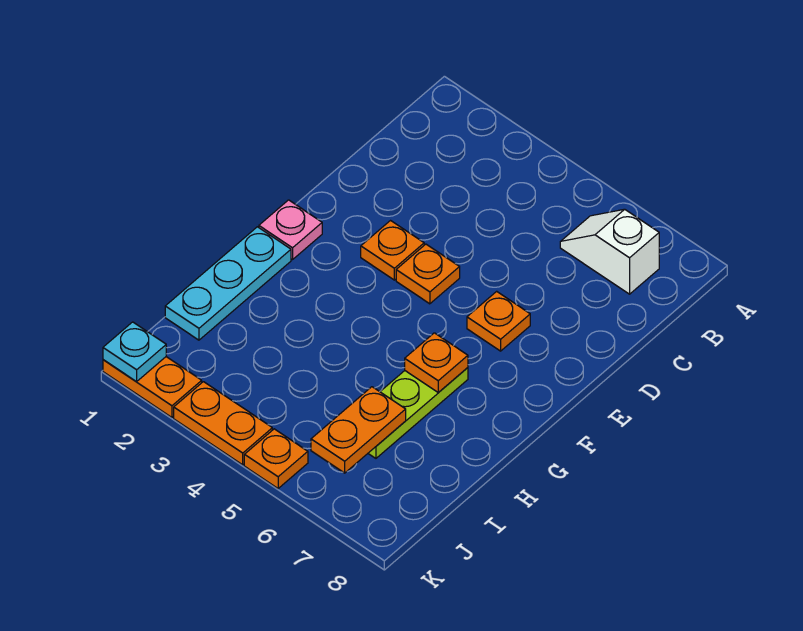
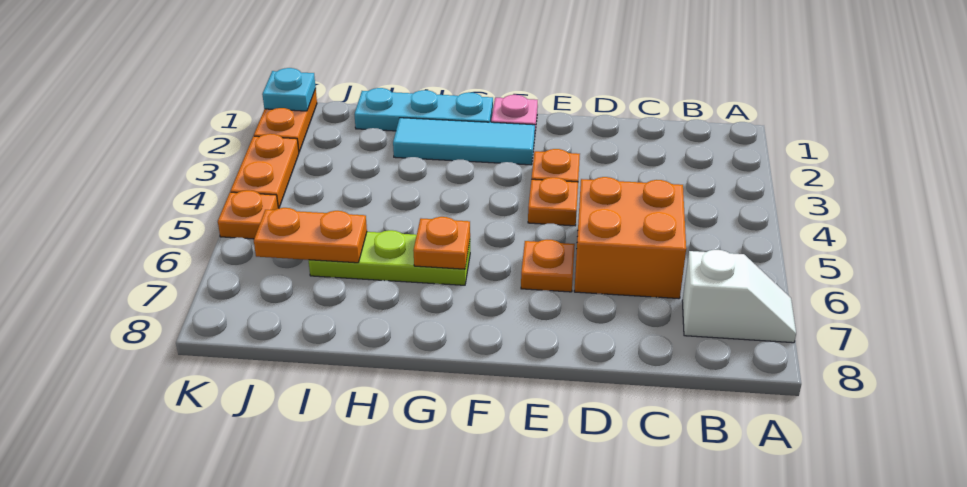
white 1x2 slope [560,209,659,294] -> white 1x2 slope turned to [682,250,796,343]
none -> orange 2x2 brick [574,177,686,299]
none -> cyan 1x3 tile [393,118,535,165]

